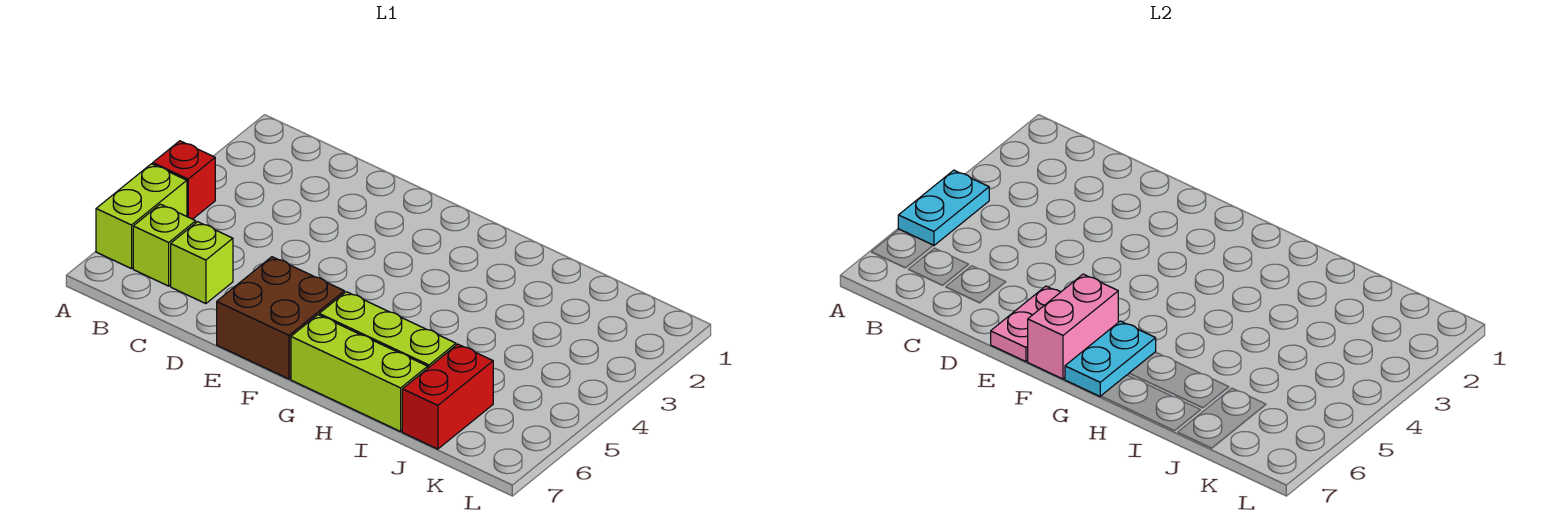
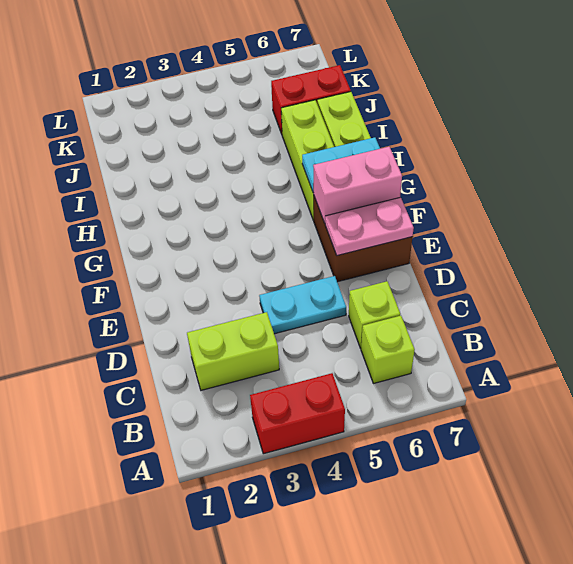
red 1x1 brick [153,141,215,219] -> red 1x2 brick [250,373,345,454]
cyan 1x2 plate [898,170,989,246] -> cyan 1x2 plate moved to [259,276,346,334]
lime 1x2 brick [96,164,187,269] -> lime 1x2 brick moved to [187,312,279,390]

